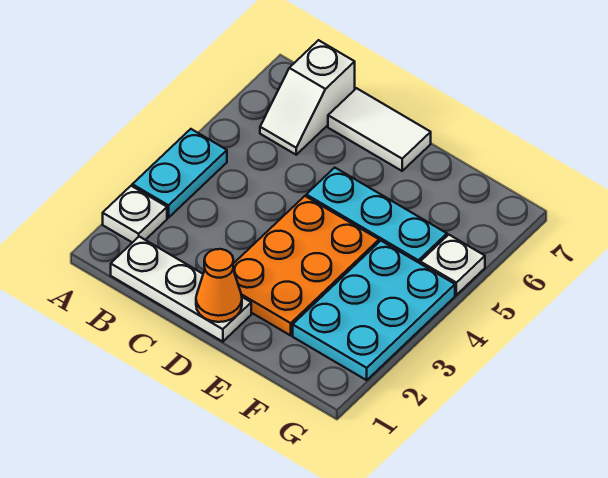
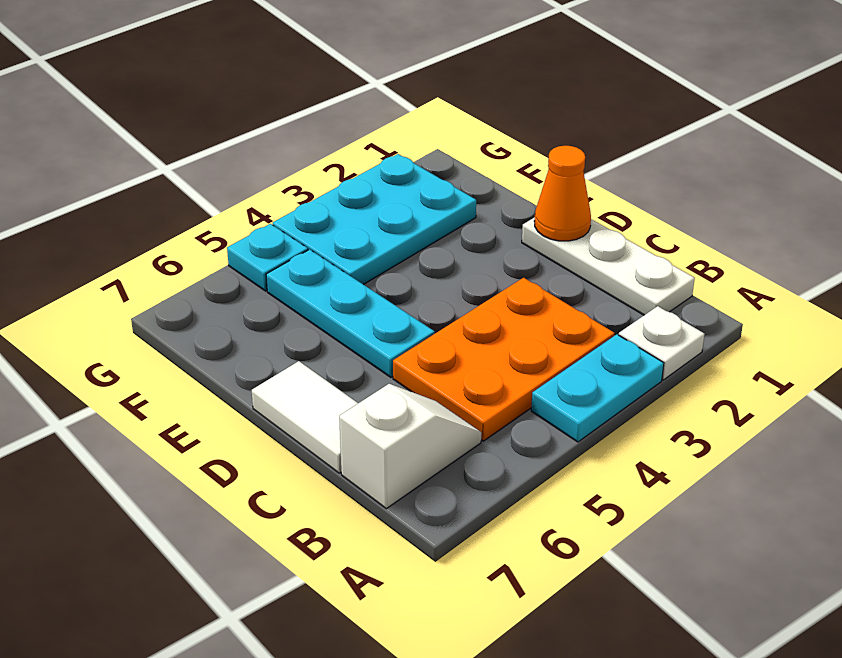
orange 2x3 plate [233,196,379,335] -> orange 2x3 plate moved to [393,278,614,441]
white 1x1 plate [420,235,485,295] -> cyan 1x1 plate [227,224,308,291]

